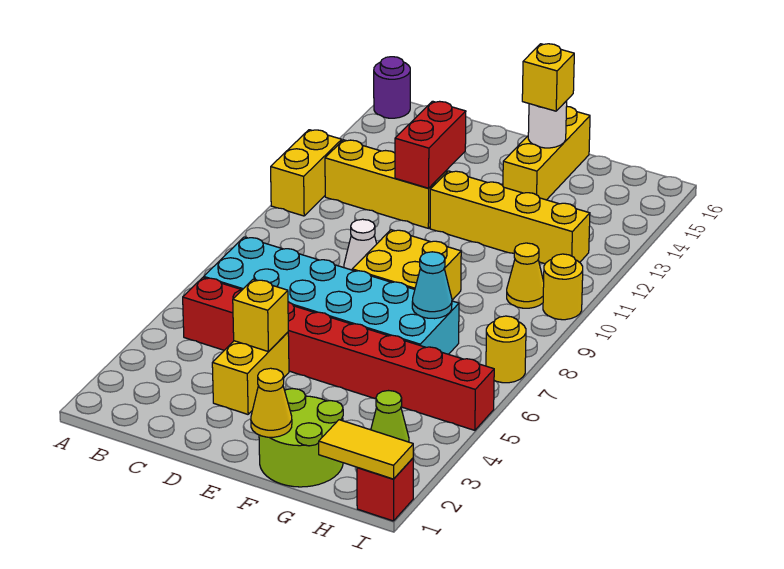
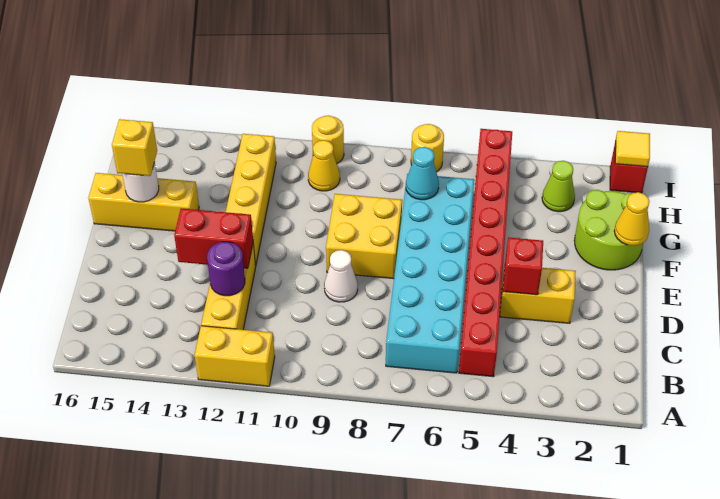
purple 1x1 round brick [374,57,410,118] -> purple 1x1 round brick moved to [207,242,245,296]
yellow 1x1 brick [233,280,288,352] -> red 1x1 brick [503,237,543,295]
yellow 1x2 tile [319,420,413,479] -> yellow 1x1 tile [615,131,650,167]

